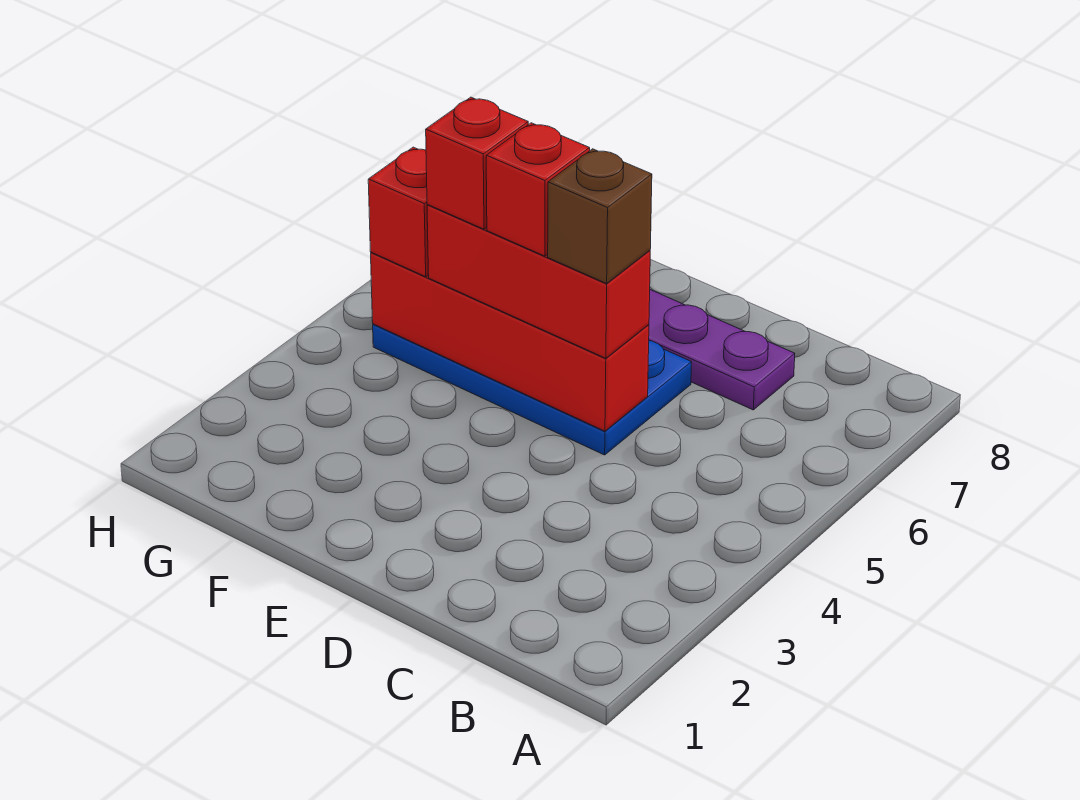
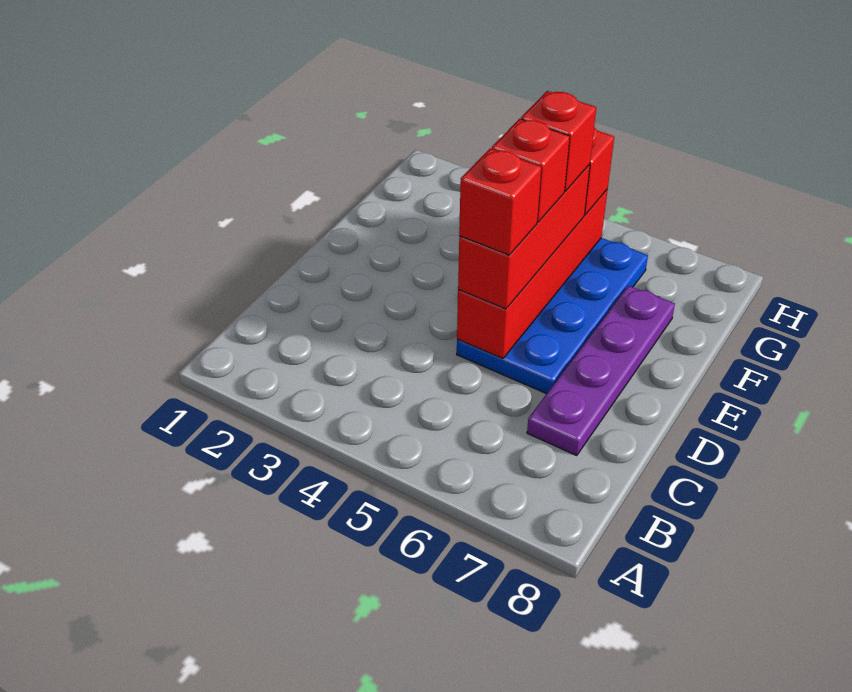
brown 1x1 brick [548,149,652,283] -> red 1x1 brick [459,148,541,255]

